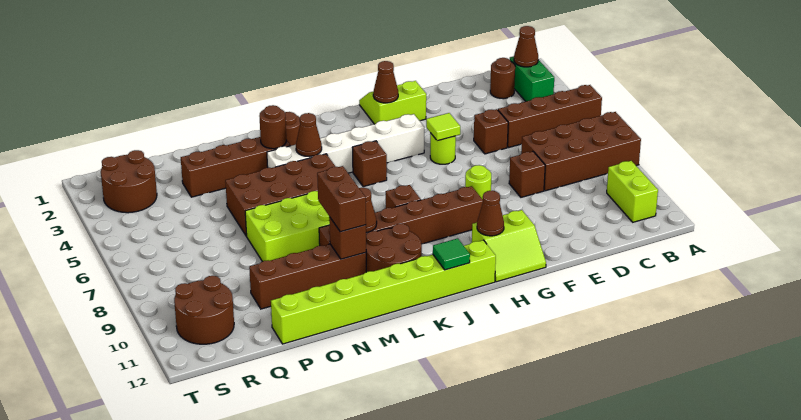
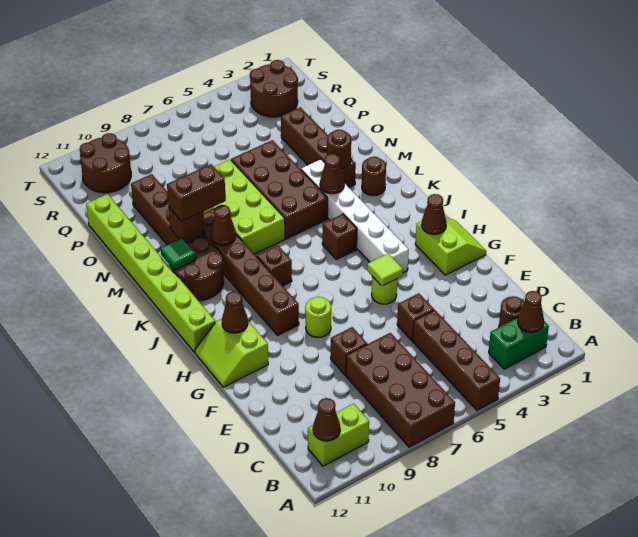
none -> brown 1x1 cone [313,398,340,441]
green 1x1 tile [433,238,470,270] -> green 1x1 tile moved to [161,238,196,270]

